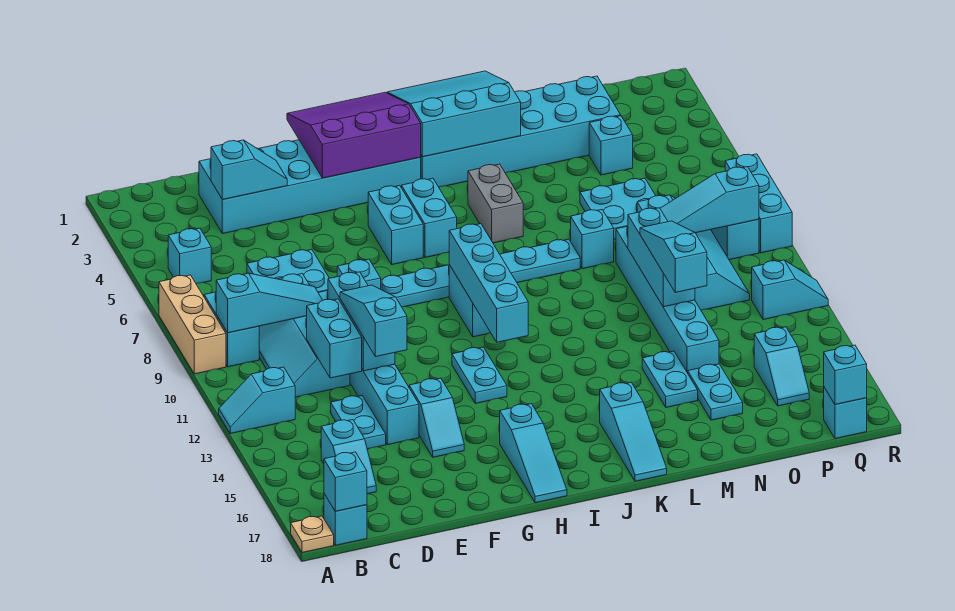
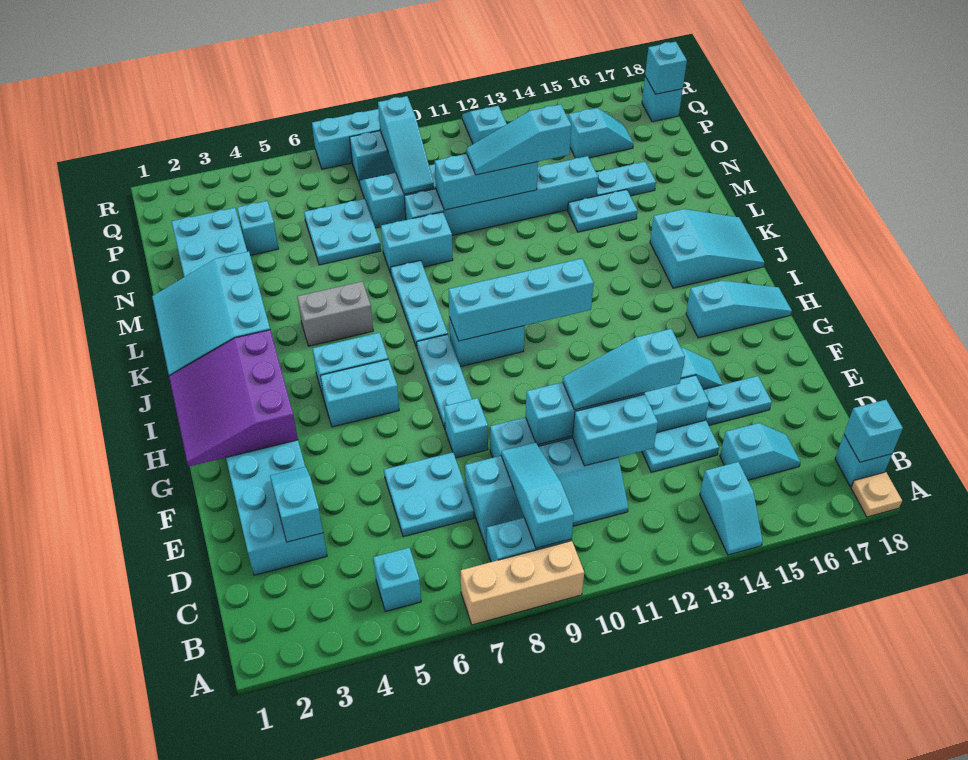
cyan 1x2 slope [219,367,295,433] -> cyan 1x2 slope moved to [700,462,763,555]
cyan 1x2 plate [452,347,507,403] -> cyan 1x2 plate moved to [704,376,772,425]
cyan 1x3 slope [600,382,667,481] -> cyan 2x3 slope [650,209,765,288]
cyan 1x1 brick [571,210,614,269] -> cyan 1x2 brick [381,212,453,273]

